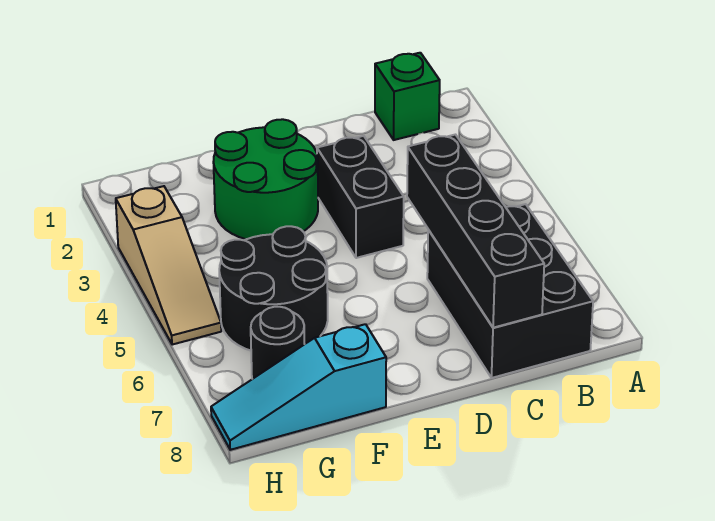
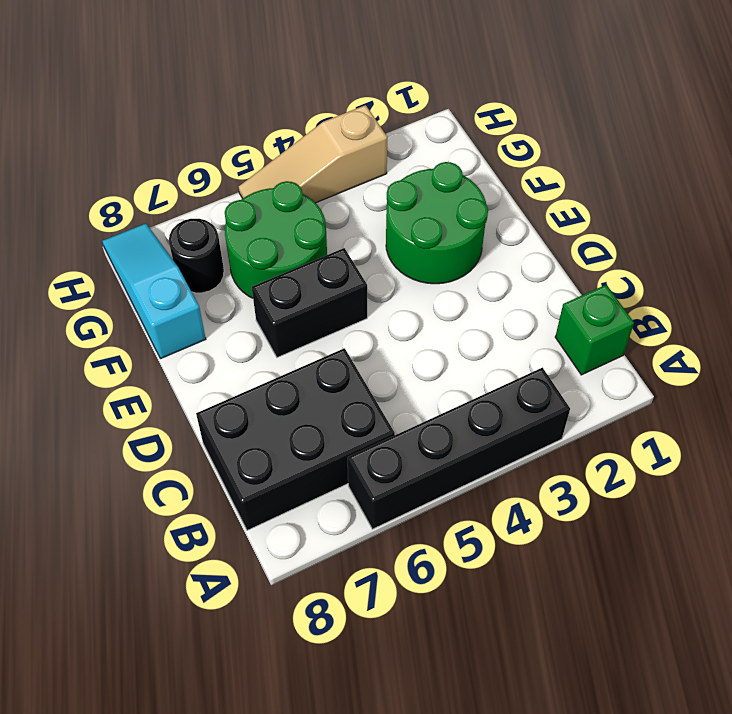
black 1x4 brick [407,135,544,328] -> black 1x4 brick moved to [348,368,570,529]
black 1x2 brick [317,136,404,258] -> black 1x2 brick moved to [252,248,367,357]
black 2x2 round brick [219,226,328,351] -> green 2x2 round brick [225,181,327,298]

